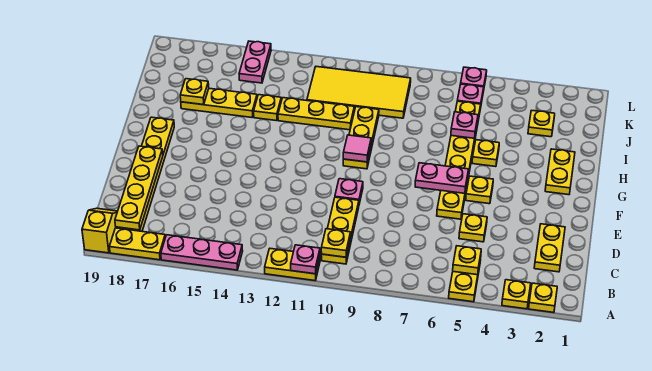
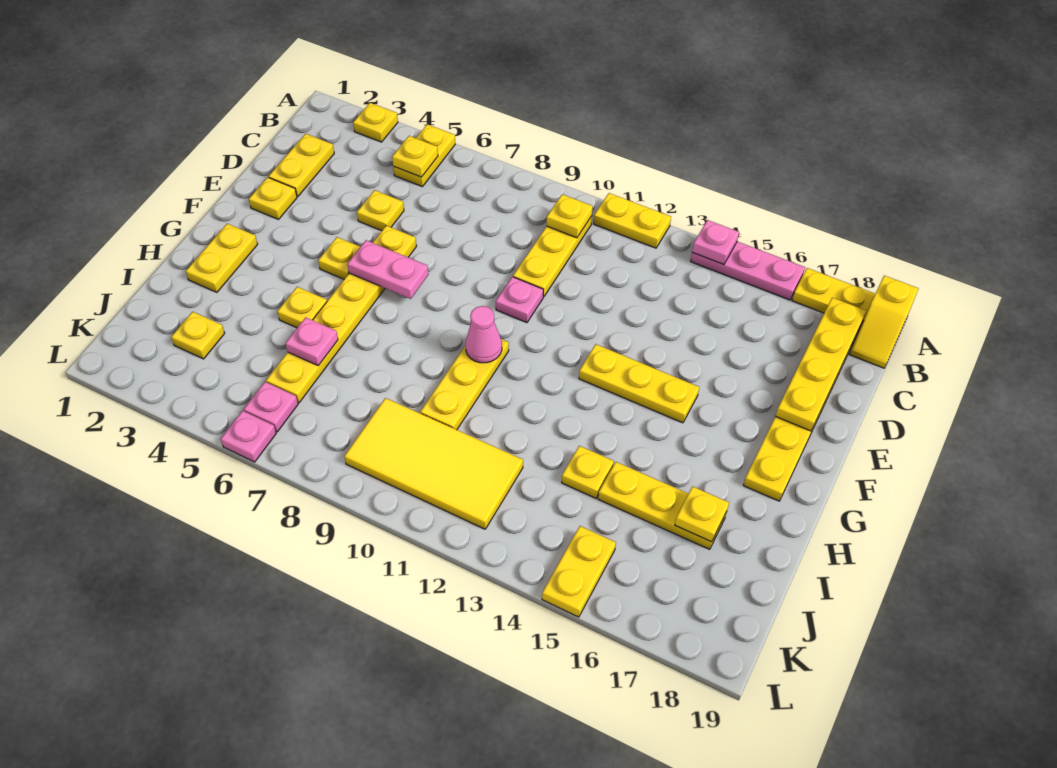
yellow 1x1 plate [529,283,557,313] -> yellow 1x1 plate moved to [249,177,297,219]
pink 1x1 plate [291,245,320,274] -> pink 1x1 plate moved to [692,220,739,264]
pink 1x1 tile [343,135,371,162] -> pink 1x1 cone [465,306,502,363]
yellow 1x3 plate [278,98,354,130] -> yellow 1x3 plate moved to [579,344,699,423]
pink 1x2 plate [239,41,271,83] -> yellow 1x2 plate [542,526,616,617]

